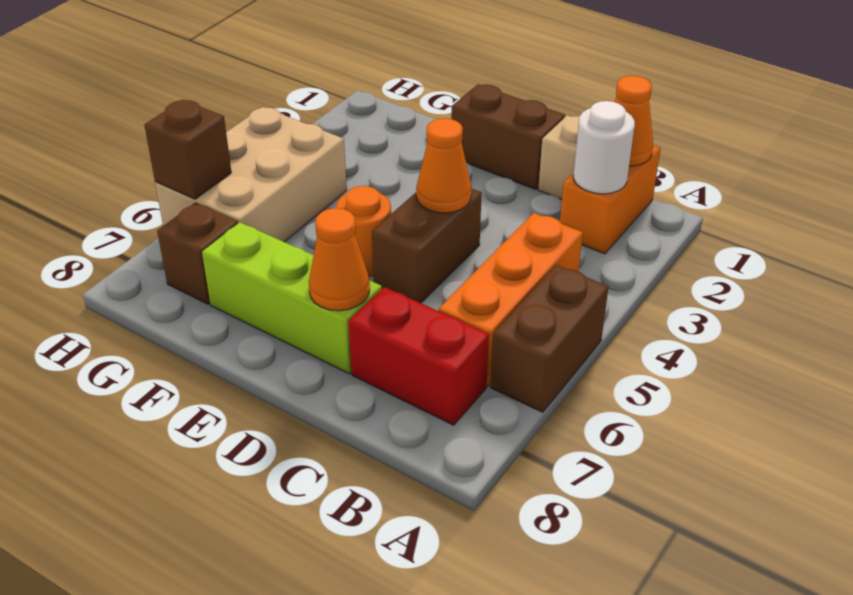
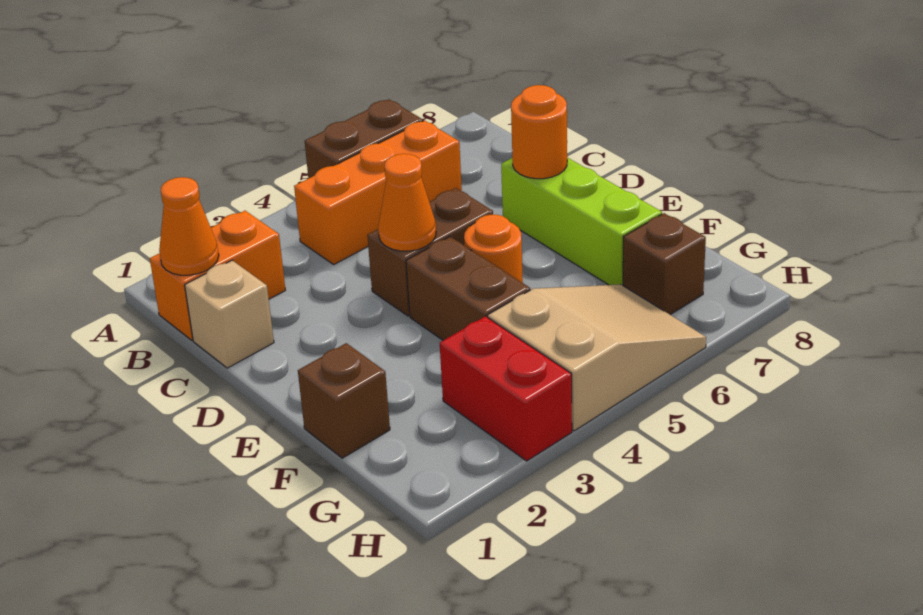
white 1x1 round brick [573,101,635,194] -> none
red 1x2 brick [348,287,489,425] -> red 1x2 brick moved to [440,316,572,461]
brown 1x2 brick [451,84,565,189] -> brown 1x2 brick moved to [406,237,530,340]
orange 1x1 cone [309,208,370,311] -> orange 1x1 round brick [511,85,567,179]
tan 2x3 brick [155,107,347,242] -> tan 2x3 slope [488,284,706,431]
brown 1x1 brick [145,100,231,199] -> brown 1x1 brick moved to [298,343,390,458]

